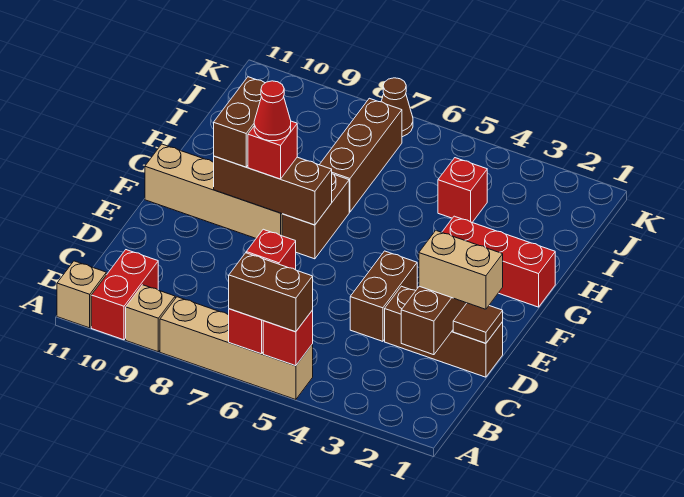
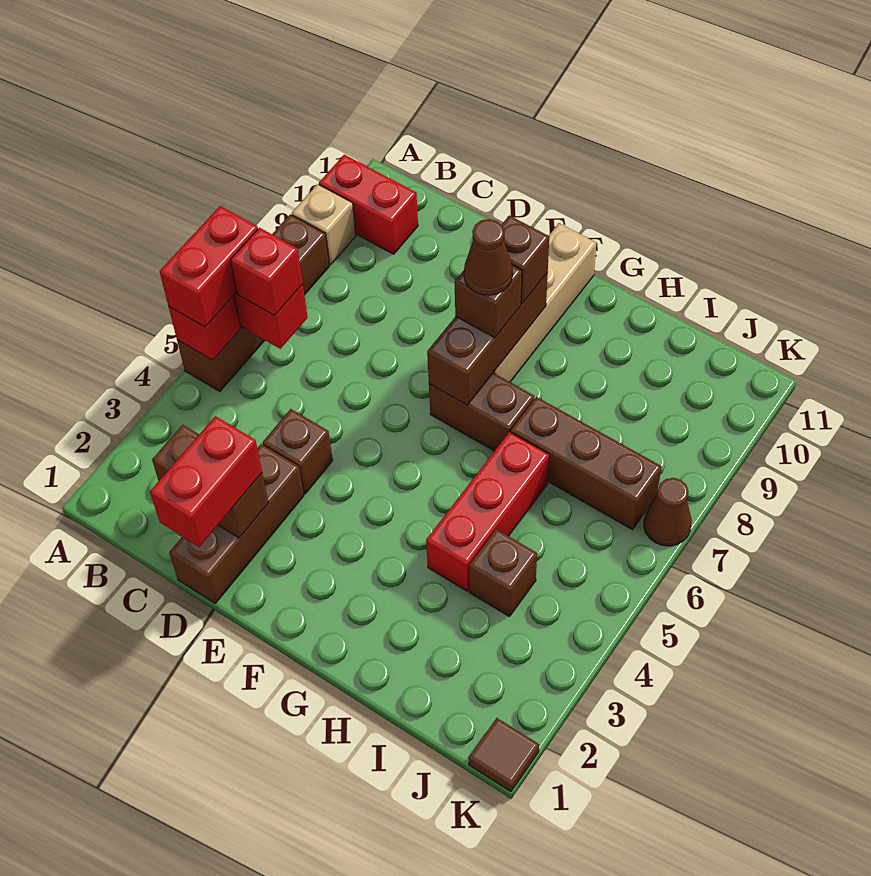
tan 1x4 brick [160,297,313,400] -> brown 1x4 brick [177,214,329,391]
brown 1x2 brick [229,253,313,332] -> red 1x2 brick [160,206,258,327]
tan 1x1 brick [57,261,106,328] -> none
brown 1x1 tile [453,303,503,343] -> brown 1x1 tile moved to [469,718,539,792]
tan 1x2 brick [419,231,503,309] -> red 1x2 brick [150,416,262,547]
brown 1x2 brick [350,251,417,341] -> brown 1x1 brick [263,409,333,494]
red 1x1 brick [248,121,297,179] -> brown 1x1 brick [455,265,522,338]
red 1x1 cone [254,81,291,141] -> brown 1x1 cone [464,219,513,295]
brown 1x2 brick [214,77,265,167] -> brown 1x1 brick [502,215,549,303]
red 1x3 brick [442,216,555,307] -> red 1x3 brick moved to [426,432,549,591]
red 1x1 brick [438,158,487,222] -> brown 1x1 brick [469,529,537,617]

